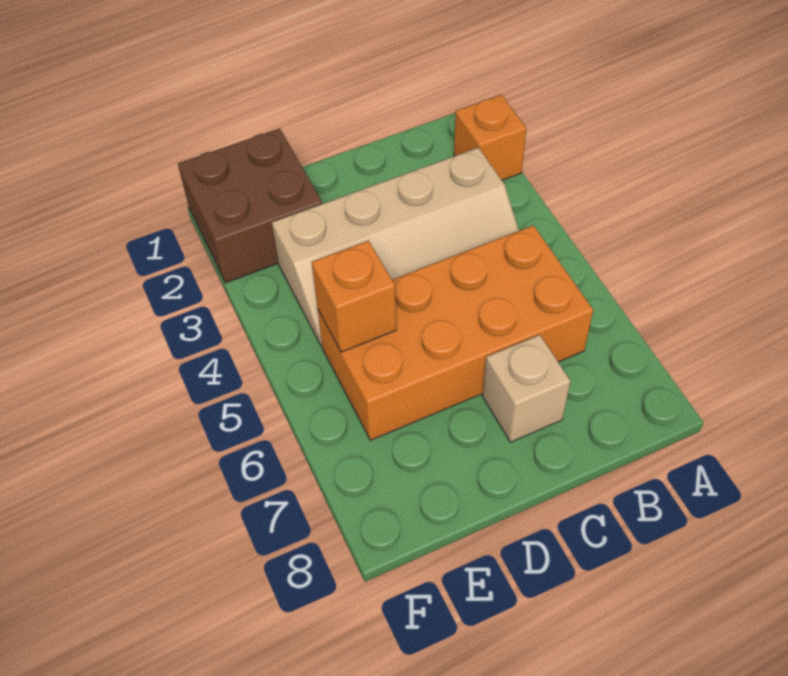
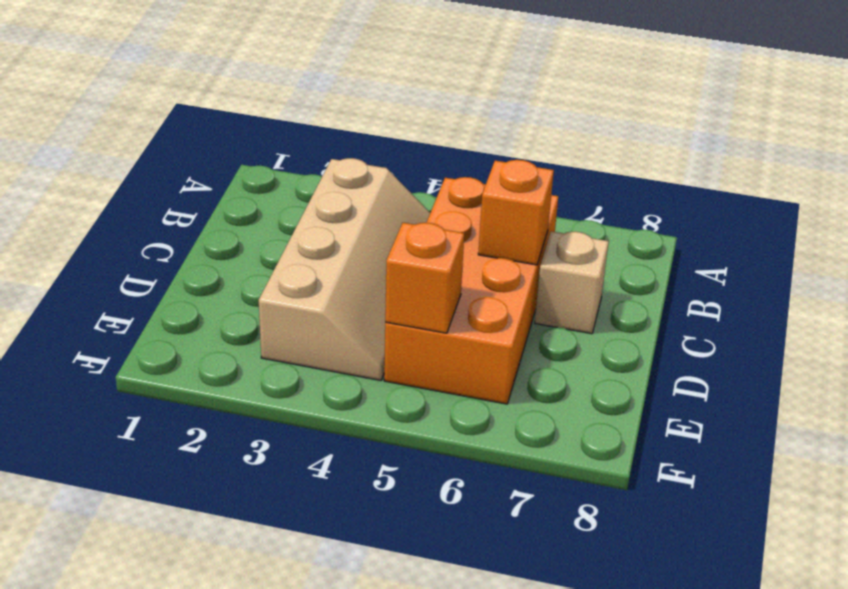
orange 1x1 brick [454,95,527,180] -> orange 1x1 brick moved to [478,160,554,265]
brown 2x2 brick [178,128,322,283] -> none

